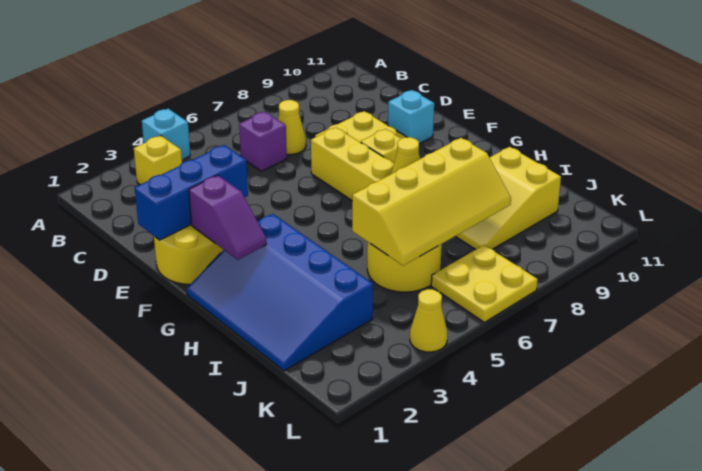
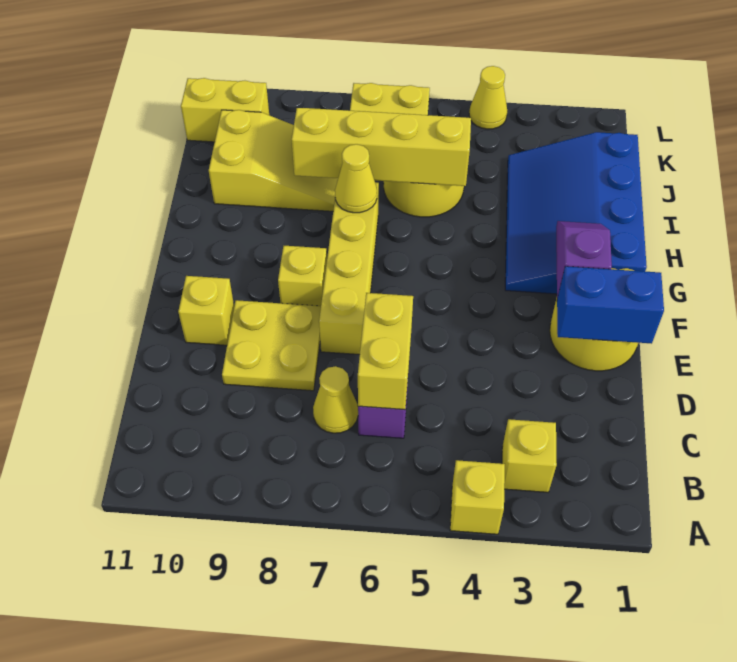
cyan 1x1 brick [142,109,190,159] -> yellow 1x1 brick [450,460,505,534]
none -> yellow 1x2 brick [358,293,413,410]
blue 1x3 brick [135,145,248,240] -> blue 1x2 brick [557,266,664,344]
cyan 1x1 brick [388,90,434,144] -> yellow 1x1 brick [178,276,234,345]
blue 3x4 slope [187,214,373,371] -> blue 3x4 slope turned to [505,132,647,294]
none -> yellow 1x2 brick [181,78,269,142]

